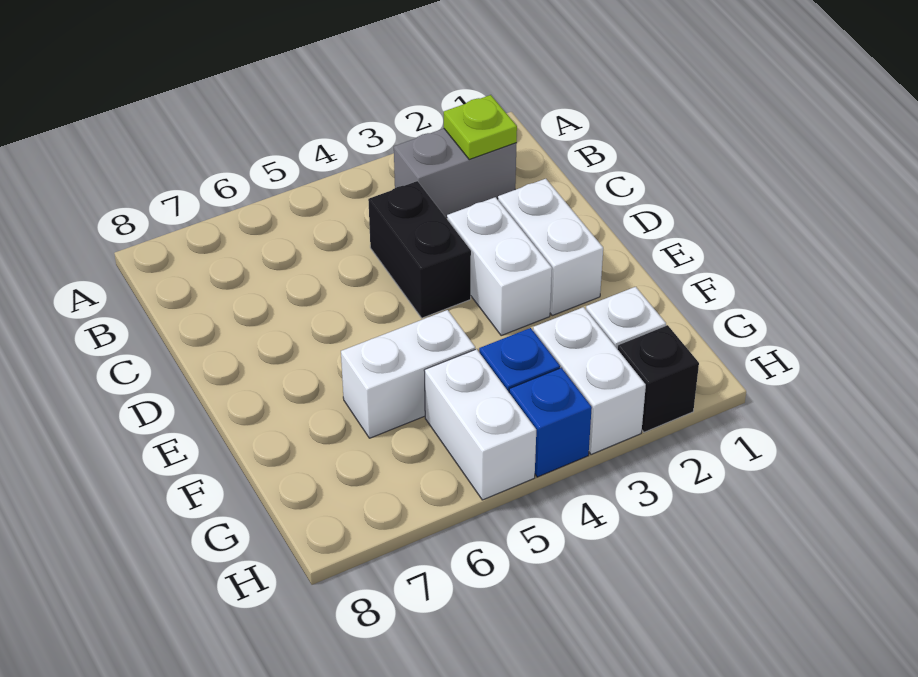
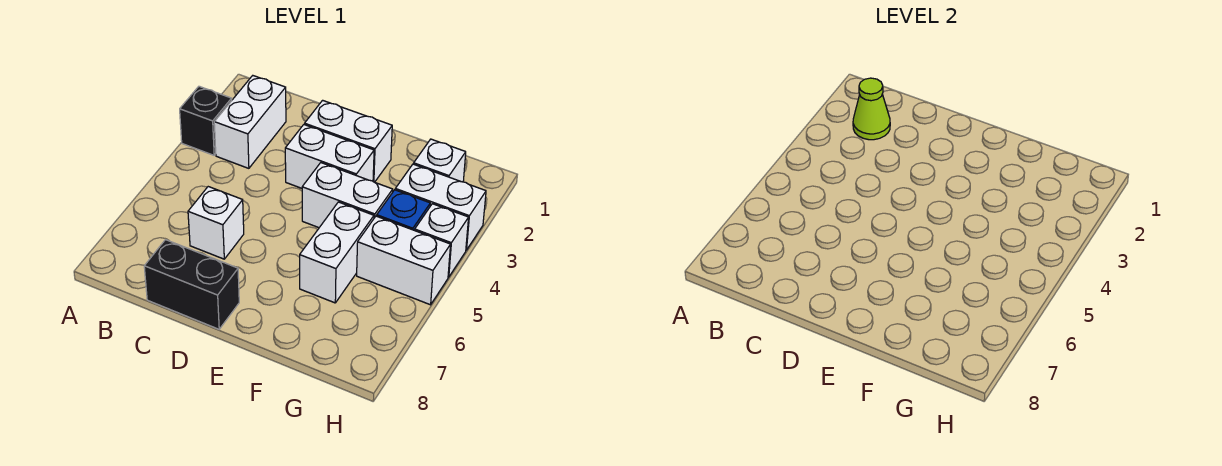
grey 1x2 brick [394,129,517,218] -> white 1x2 brick [214,76,286,168]
lime 1x1 plate [444,95,517,160] -> lime 1x1 cone [853,78,890,140]
black 1x2 brick [368,181,471,318] -> black 1x2 brick moved to [144,240,239,329]
none -> white 1x1 brick [188,187,244,259]
none -> white 1x2 brick [302,163,393,228]
black 1x1 brick [617,325,699,432] -> black 1x1 brick moved to [180,86,232,155]
blue 1x1 brick [509,368,592,477] -> white 1x1 brick [415,204,469,277]

